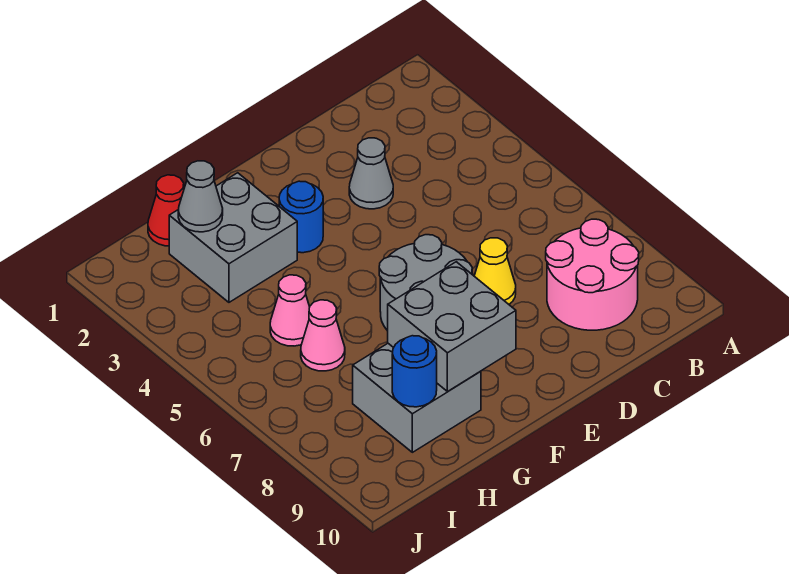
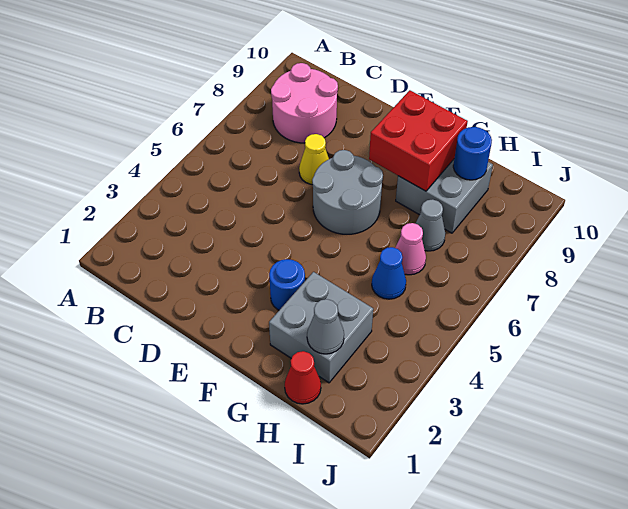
grey 1x1 cone [349,138,393,209] -> grey 1x1 cone moved to [415,199,445,251]
grey 2x2 brick [388,262,516,392] -> red 2x2 brick [369,90,468,191]
pink 1x1 cone [270,275,310,346] -> blue 1x1 cone [372,247,406,299]

